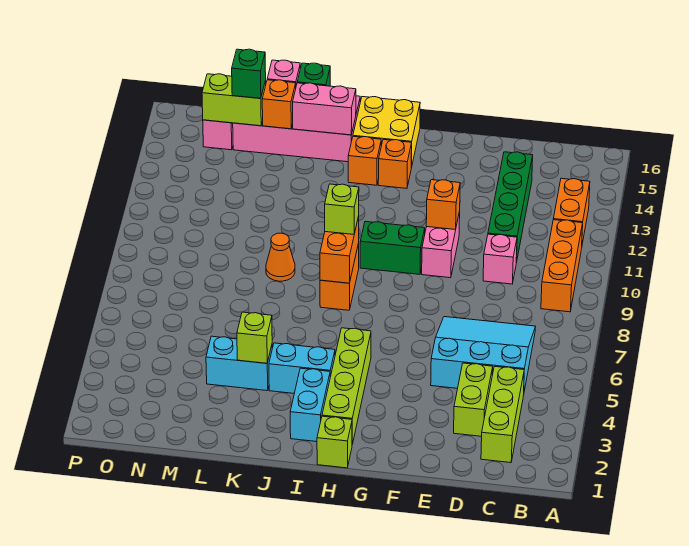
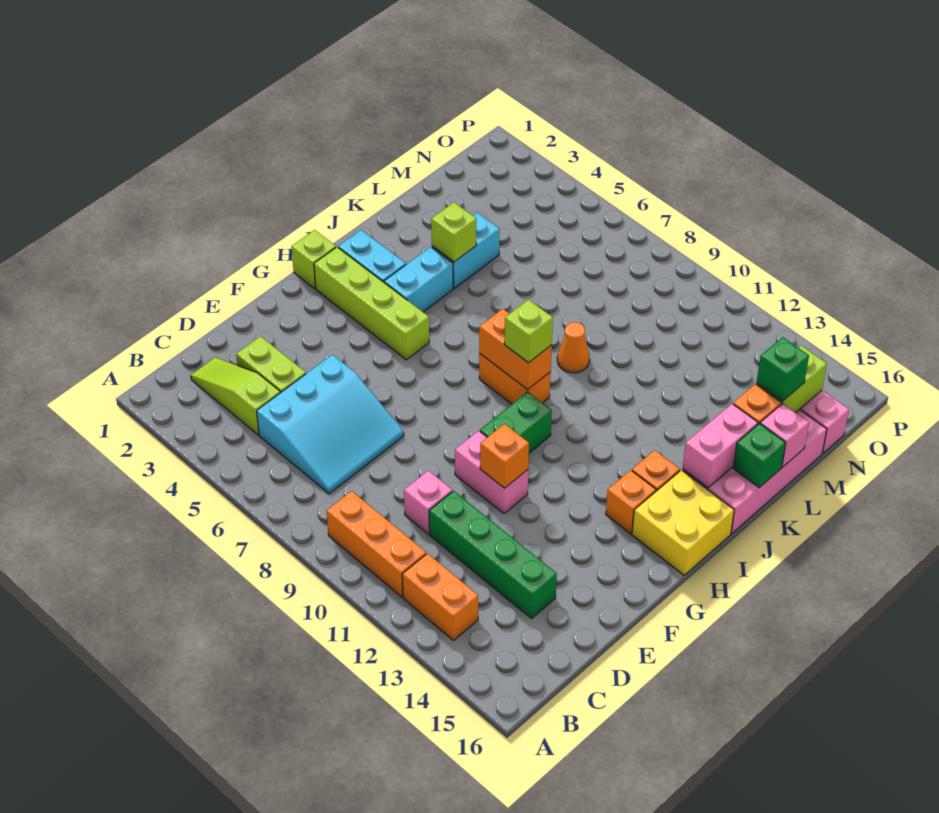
lime 1x3 brick [481,367,524,463] -> lime 1x3 slope [191,358,280,435]

